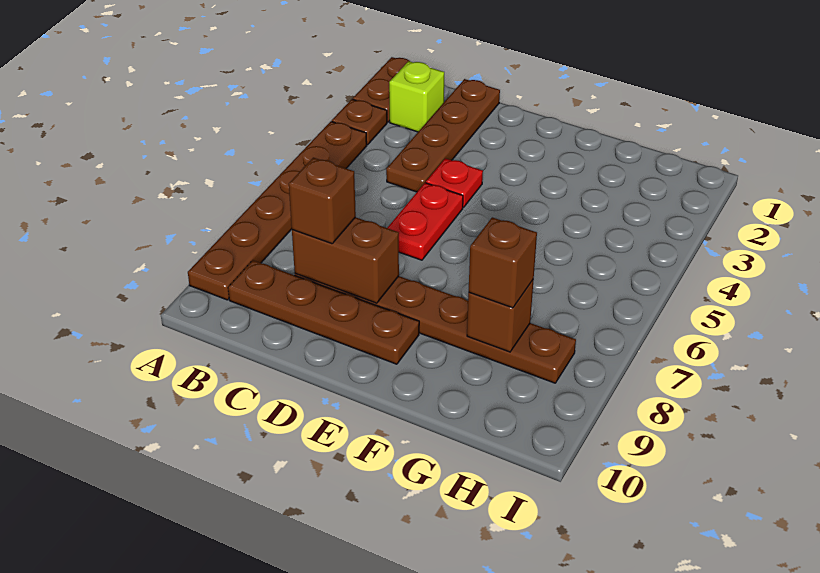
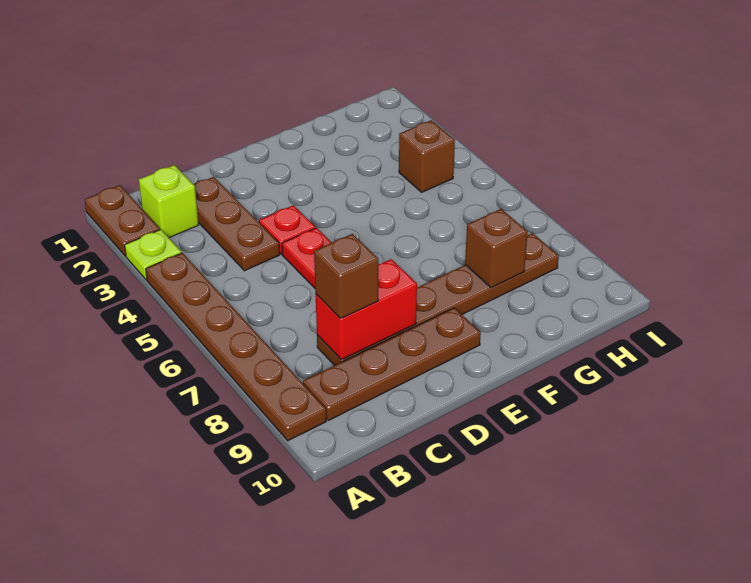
brown 1x1 plate [332,99,387,145] -> lime 1x1 plate [125,230,181,280]
brown 1x4 plate [386,79,500,192] -> brown 1x3 plate [194,177,280,271]
brown 1x2 brick [292,217,399,303] -> red 1x2 brick [316,259,417,360]
brown 1x1 brick [469,217,537,308] -> brown 1x1 brick moved to [399,120,455,192]

